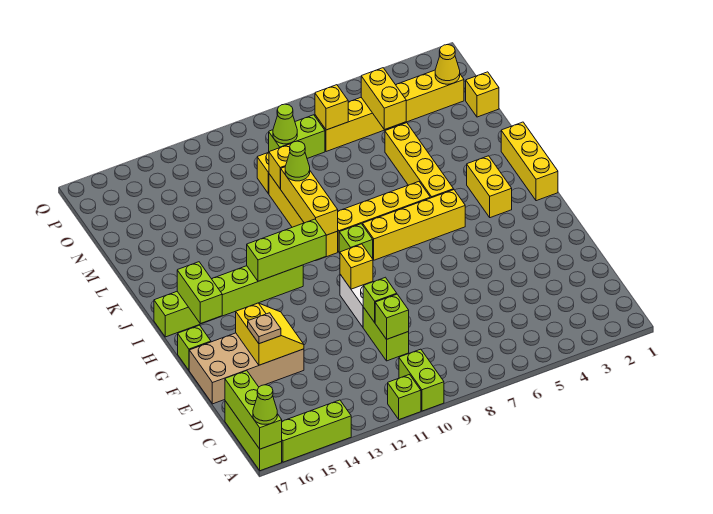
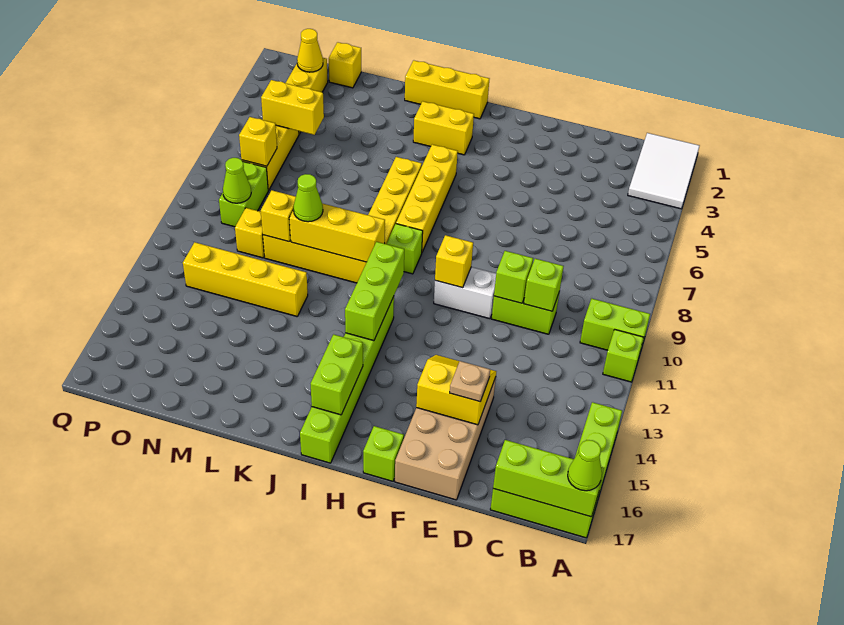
none -> white 2x3 tile [628,133,699,209]
lime 1x2 brick [177,262,222,324] -> lime 1x2 brick turned to [311,334,363,415]
yellow 1x4 brick [385,123,454,198] -> yellow 1x4 brick moved to [183,242,308,316]

